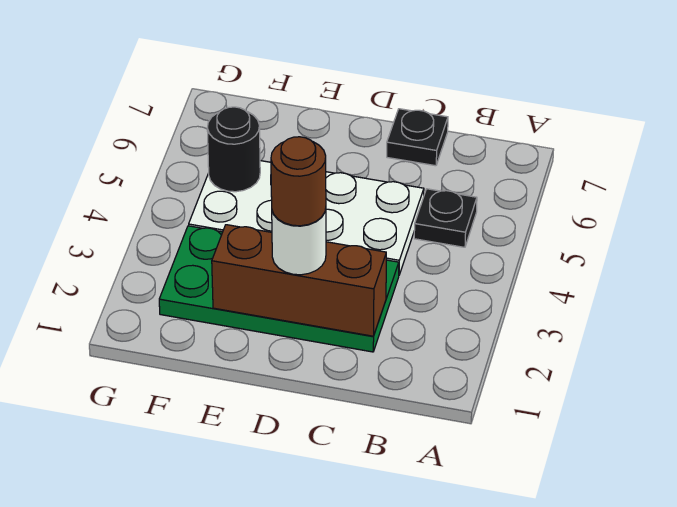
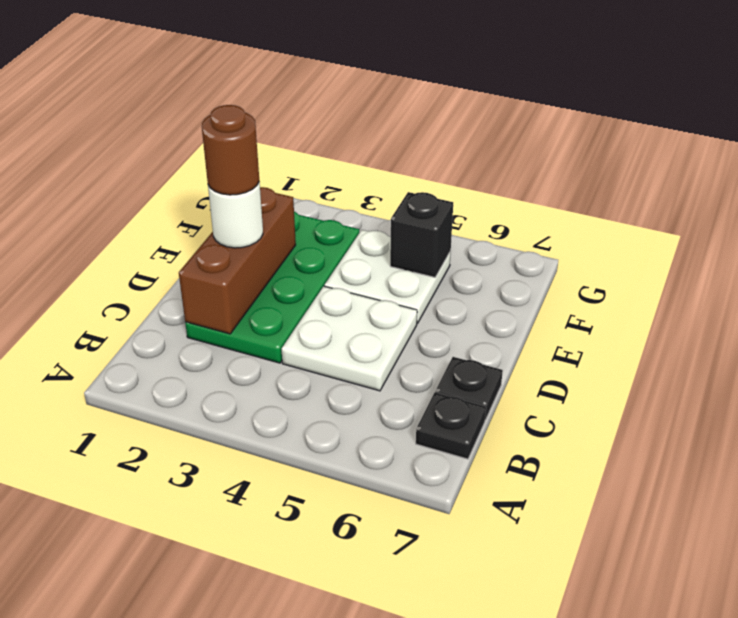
black 1x1 plate [414,189,477,247] -> black 1x1 plate moved to [416,392,486,459]
black 1x1 round brick [207,107,260,192] -> black 1x1 brick [390,192,453,277]

